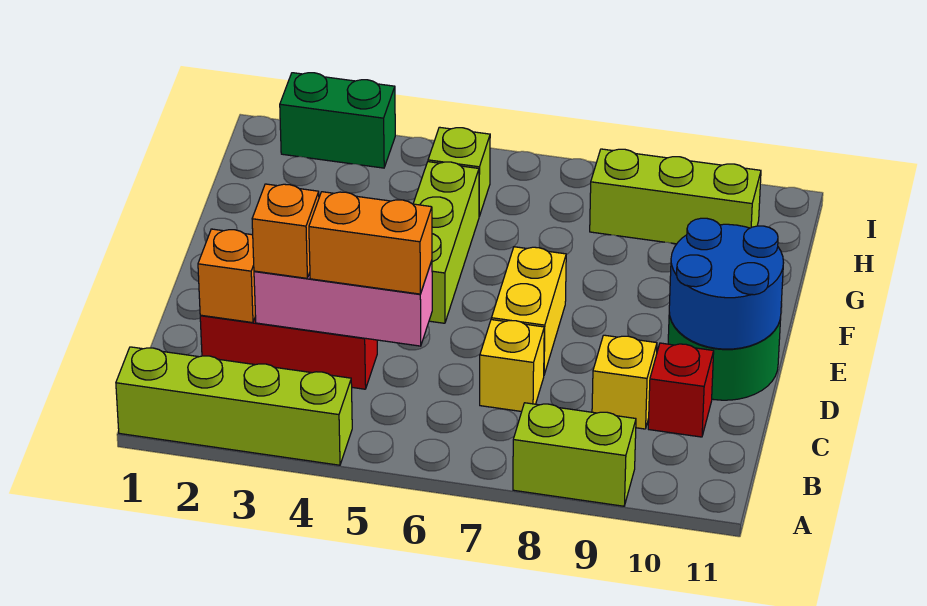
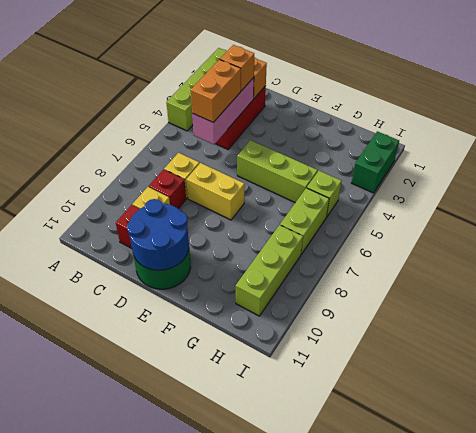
lime 1x2 brick [513,403,636,506] -> lime 1x2 brick moved to [280,188,329,254]
none -> red 1x1 brick [149,169,186,209]

